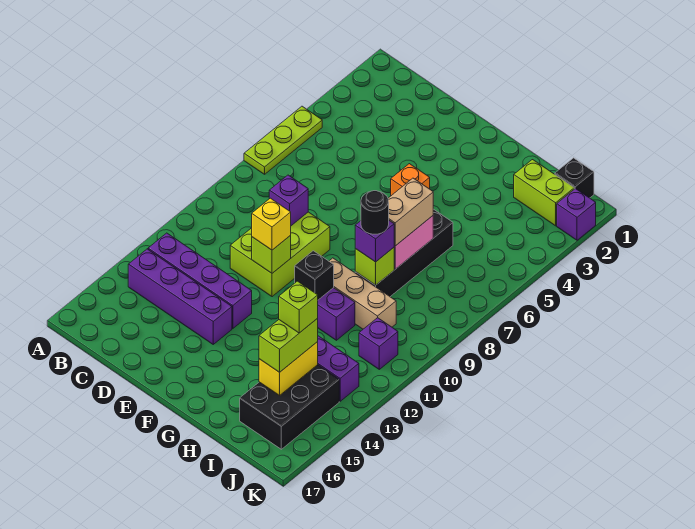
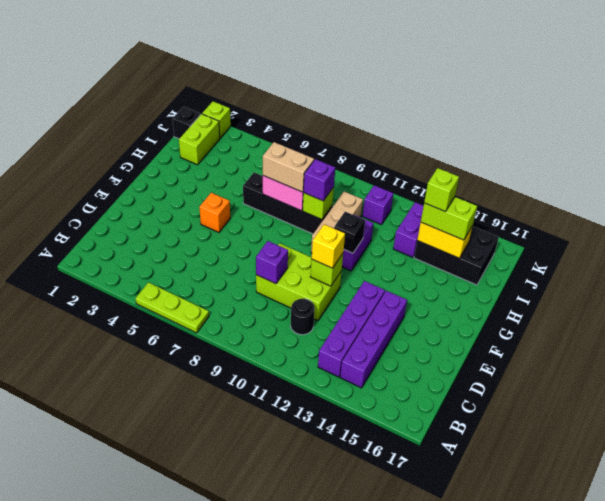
black 1x1 round brick [361,191,389,234] -> black 1x1 round brick moved to [290,299,315,335]
purple 1x1 brick [557,189,596,240] -> lime 1x1 brick [202,101,231,138]

